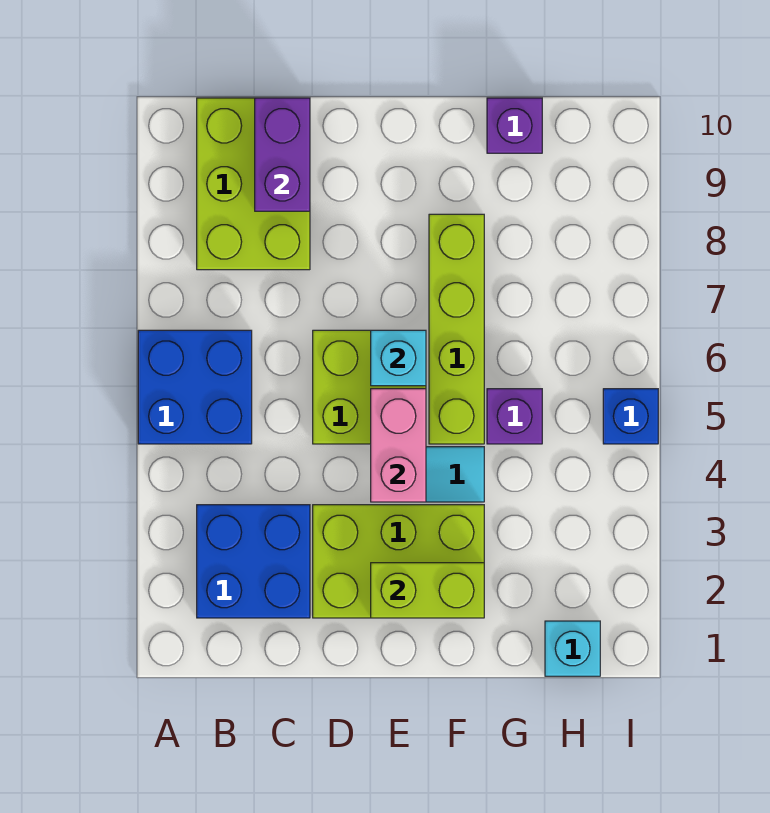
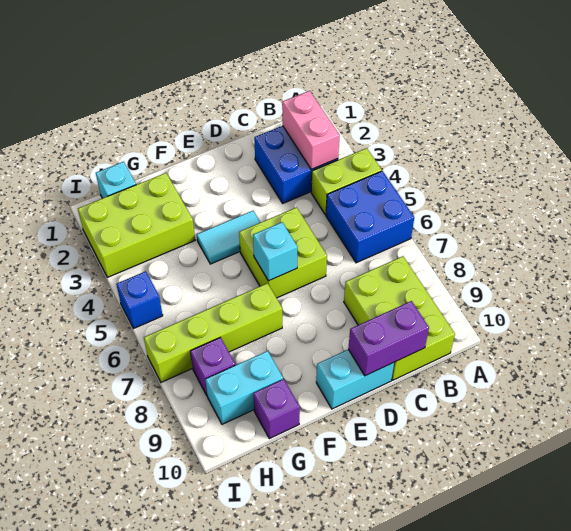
purple 1x2 brick [255,98,310,211] -> purple 1x2 brick turned to [348,301,429,376]
lime 2x3 brick [313,505,484,618] -> lime 2x3 brick moved to [78,173,195,277]
none -> cyan 1x2 brick [316,349,394,409]
lime 1x2 brick [371,563,484,618] -> lime 1x2 brick moved to [311,148,382,215]
pink 1x2 brick [371,389,426,502] -> pink 1x2 brick moved to [282,91,340,169]
lime 1x4 brick [429,214,484,444] -> lime 1x4 brick turned to [144,283,282,382]
purple 1x1 brick [487,389,542,444] -> purple 1x1 brick moved to [190,337,235,395]
none -> cyan 1x2 brick [205,351,283,424]

